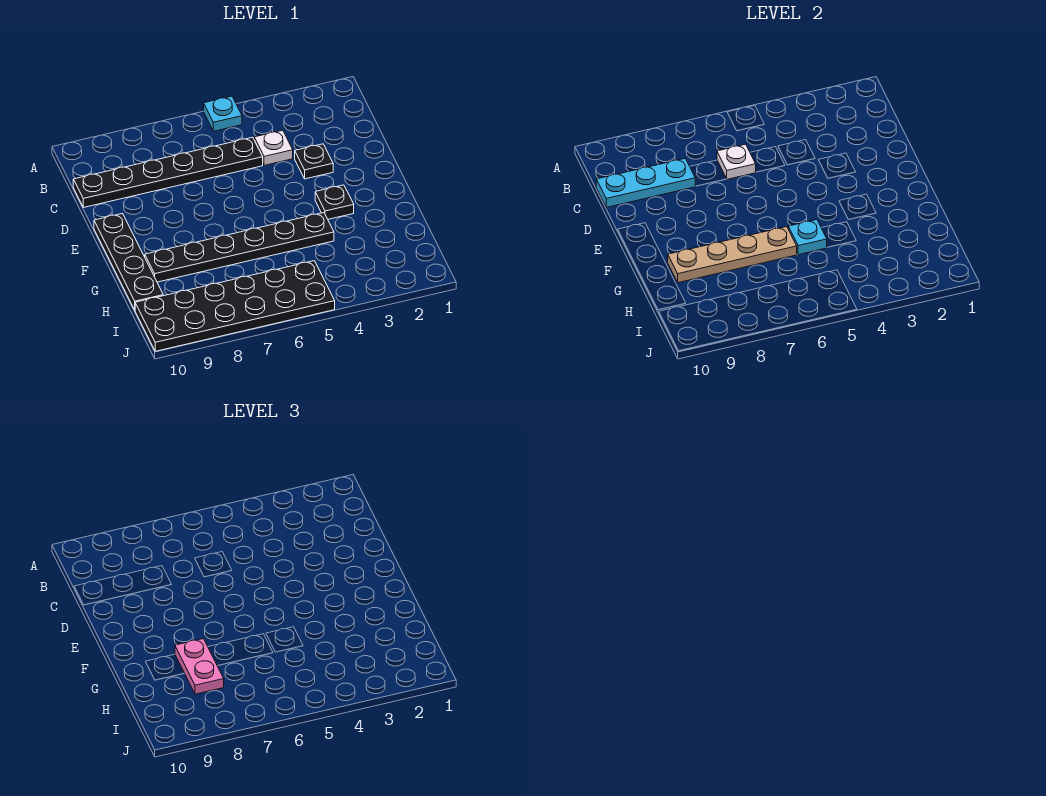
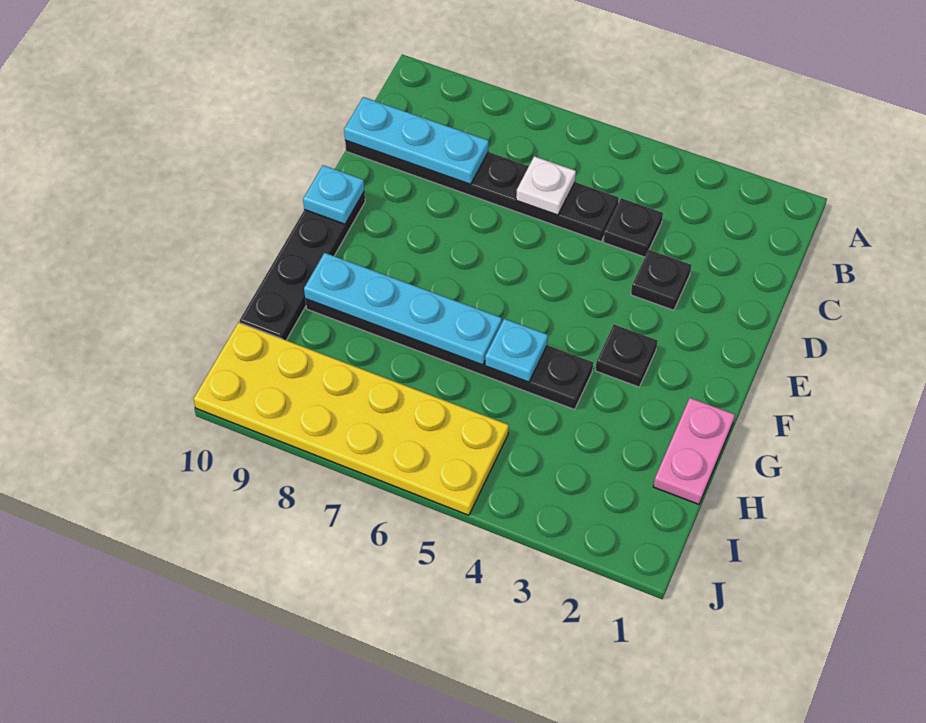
cyan 1x1 plate [204,96,242,131] -> cyan 1x1 plate moved to [303,165,364,224]
white 1x1 plate [254,130,293,165] -> black 1x1 plate [603,198,663,257]
tan 1x4 plate [668,227,797,283] -> cyan 1x4 plate [304,253,502,365]
pink 1x2 plate [175,639,224,694] -> pink 1x2 plate moved to [653,398,735,504]
black 2x6 plate [135,261,335,351] -> yellow 2x6 plate [193,322,509,515]

